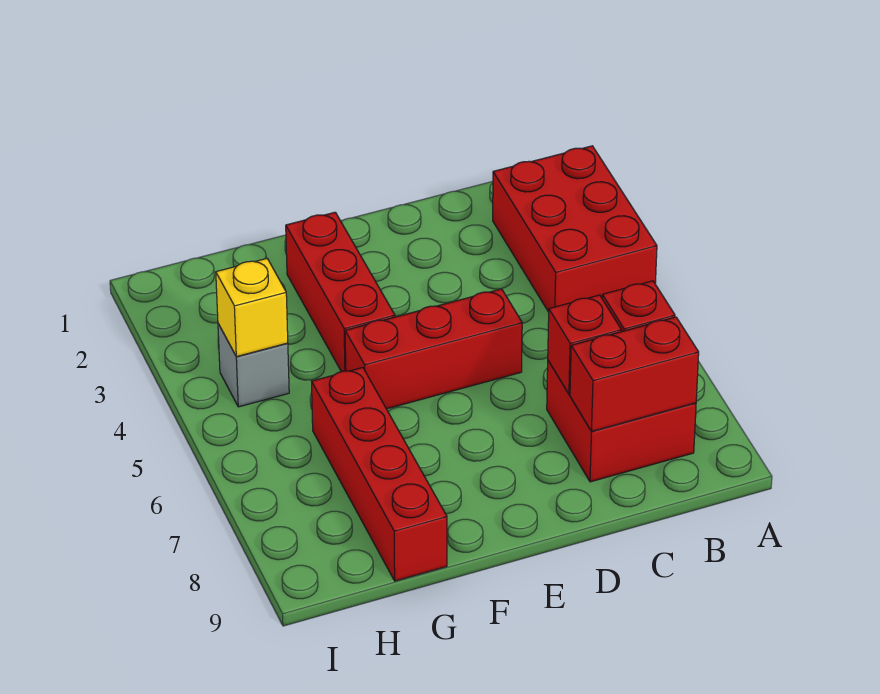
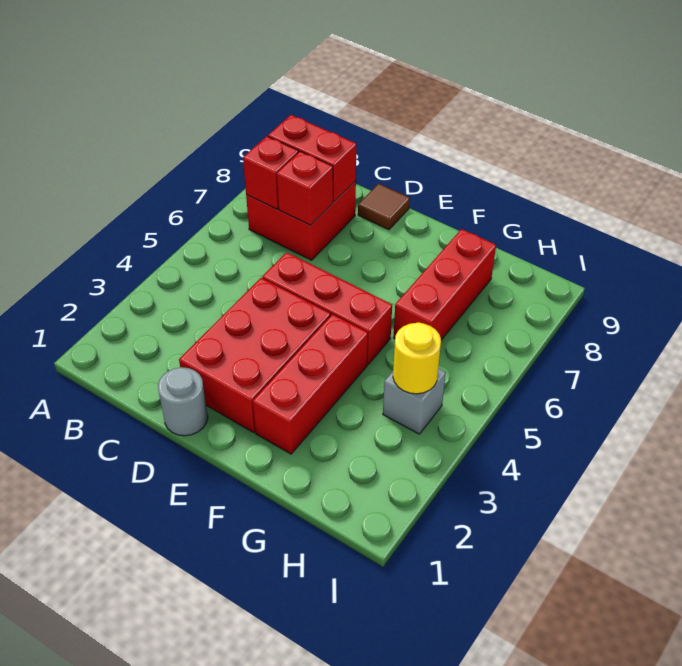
red 2x3 brick [493,146,657,312] -> red 2x3 brick moved to [179,278,331,433]
none -> grey 1x1 round brick [158,367,208,436]
none -> brown 1x1 tile [358,184,410,230]
red 1x4 brick [312,367,447,581] -> red 1x3 brick [393,229,496,340]
yellow 1x1 brick [216,258,288,357] -> yellow 1x1 round brick [393,322,441,394]

